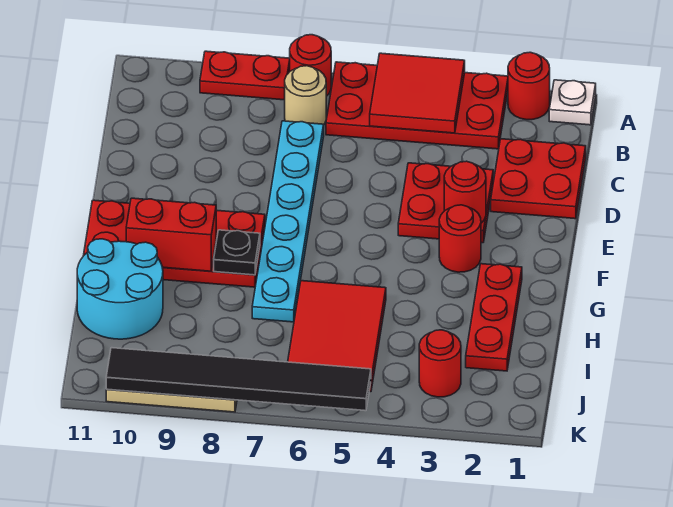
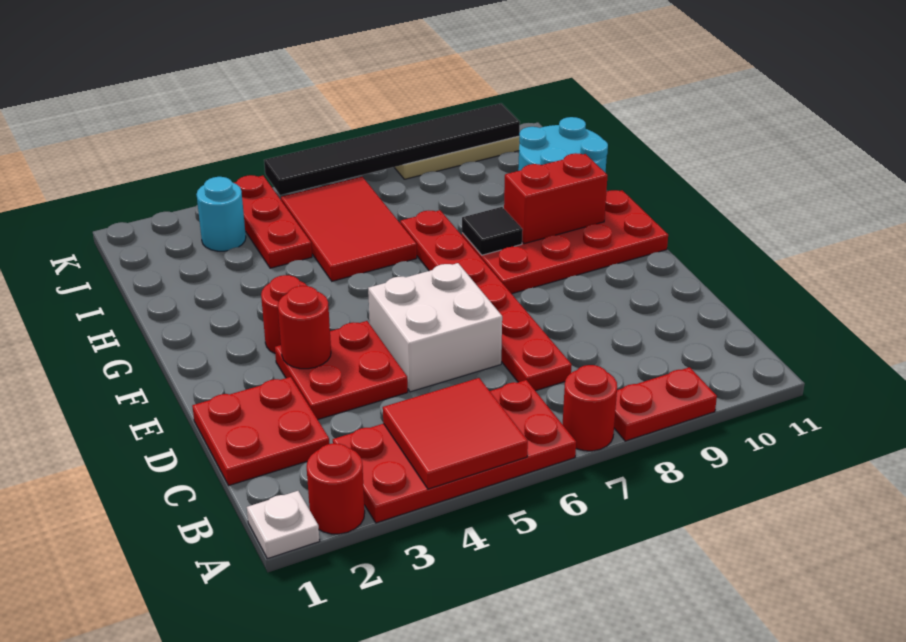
tan 1x1 round brick [285,66,326,125] -> none
cyan 1x6 plate [252,121,324,322] -> red 1x6 plate [400,210,572,391]
none -> white 2x2 brick [368,263,502,392]
red 1x3 plate [466,264,522,371] -> red 1x3 plate moved to [234,175,312,268]
black 1x1 plate [214,230,260,275] -> black 1x1 tile [462,207,523,255]
red 1x1 round brick [419,330,461,397] -> cyan 1x1 round brick [196,177,246,251]

